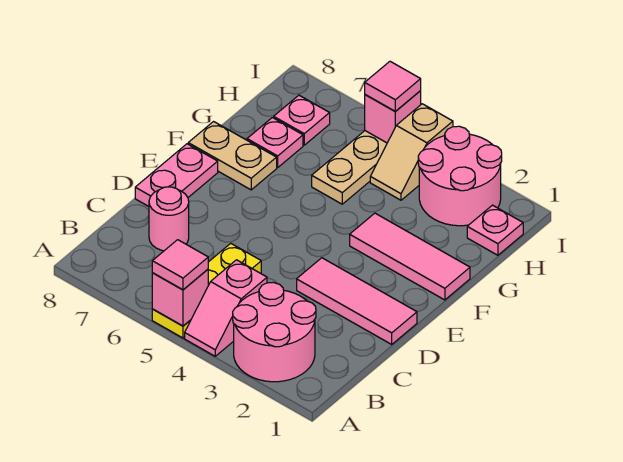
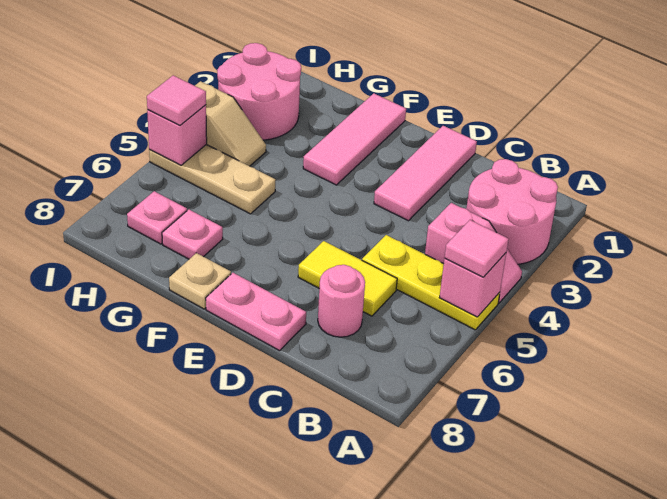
none -> yellow 1x2 tile [298,241,397,316]
tan 1x2 plate [188,122,277,190] -> tan 1x1 plate [169,253,231,309]
pink 1x1 plate [467,205,523,255] -> none

